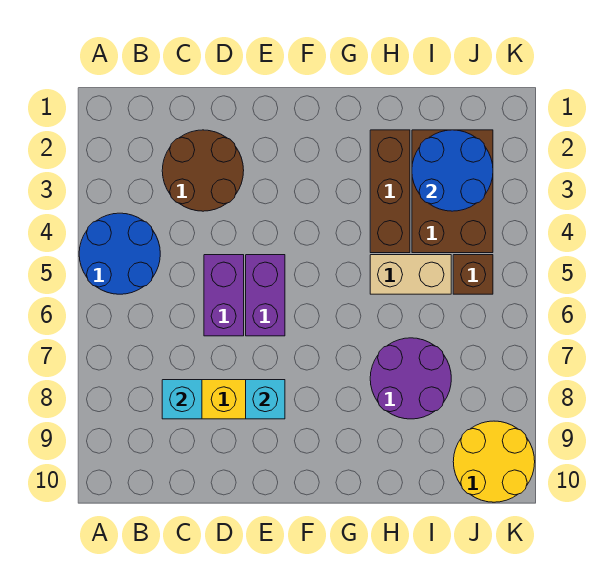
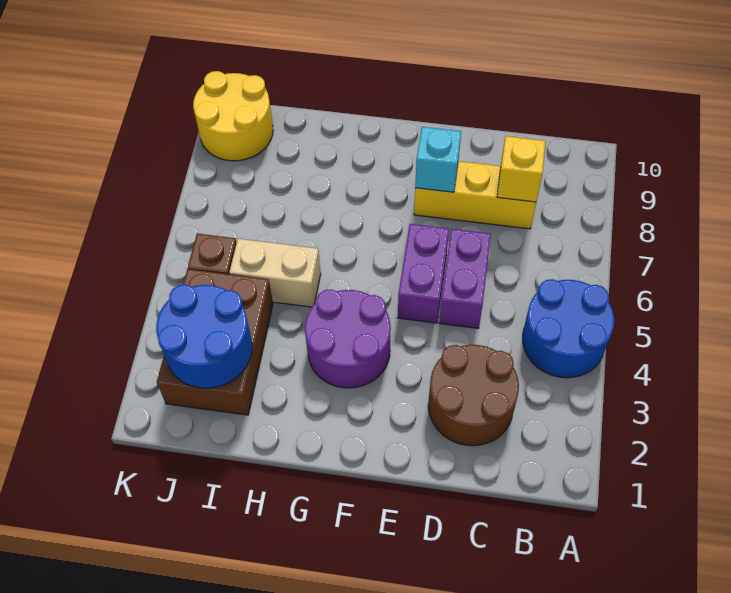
cyan 1x1 brick [162,380,202,419] -> yellow 1x1 brick [497,136,546,202]
brown 1x3 brick [370,130,410,253] -> none
purple 2x2 round brick [370,338,451,419] -> purple 2x2 round brick moved to [305,290,391,388]

